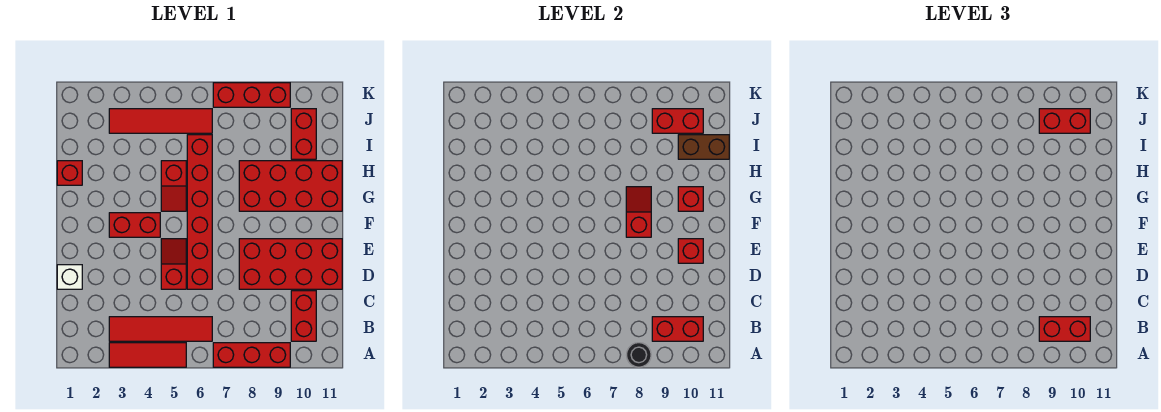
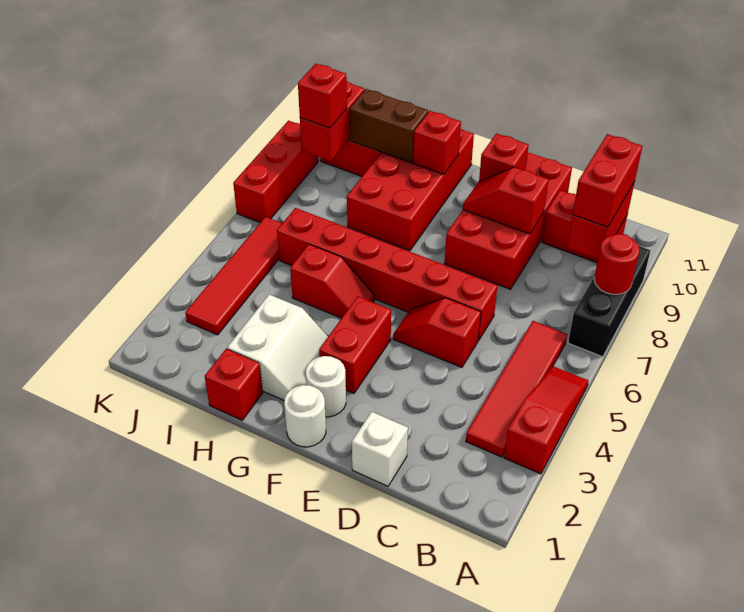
red 1x3 tile [109,343,186,367] -> red 1x3 slope [504,366,589,474]
red 1x3 brick [213,343,290,367] -> black 1x3 brick [568,246,650,357]
black 1x1 round brick [627,343,651,367] -> red 1x1 round brick [594,233,640,294]
none -> white 1x1 round brick [284,385,326,447]
none -> white 1x1 round brick [306,356,346,417]
red 1x2 slope [626,187,651,237] -> red 1x2 slope moved to [463,167,549,234]
none -> white 2x2 slope [227,295,328,400]
brown 1x2 brick [678,135,729,159] -> brown 1x2 brick turned to [349,89,428,163]
red 1x2 brick [1039,109,1090,133] -> red 1x1 brick [298,64,347,128]

